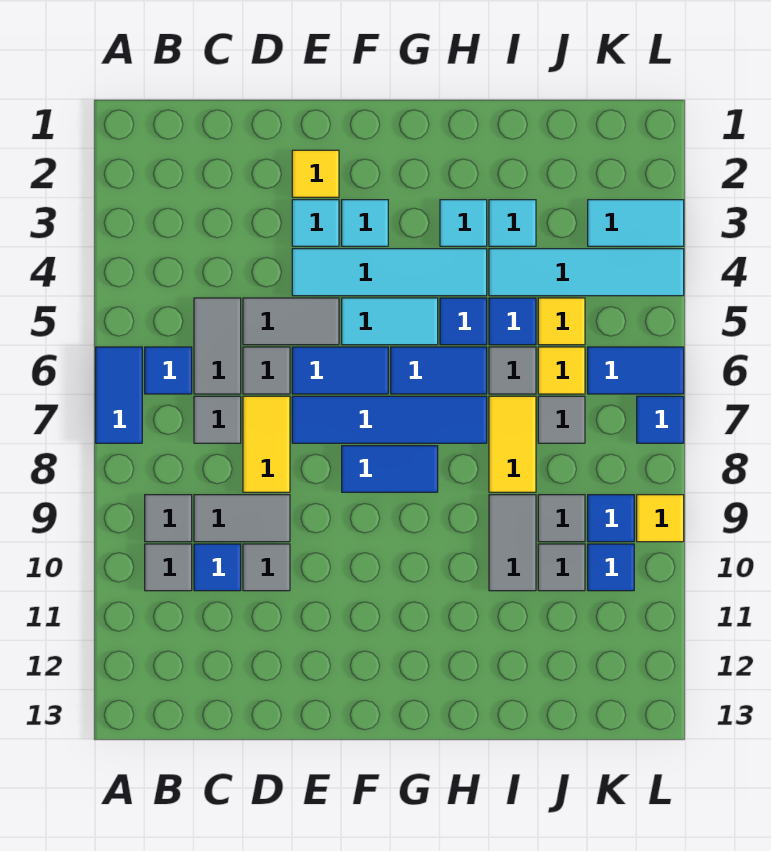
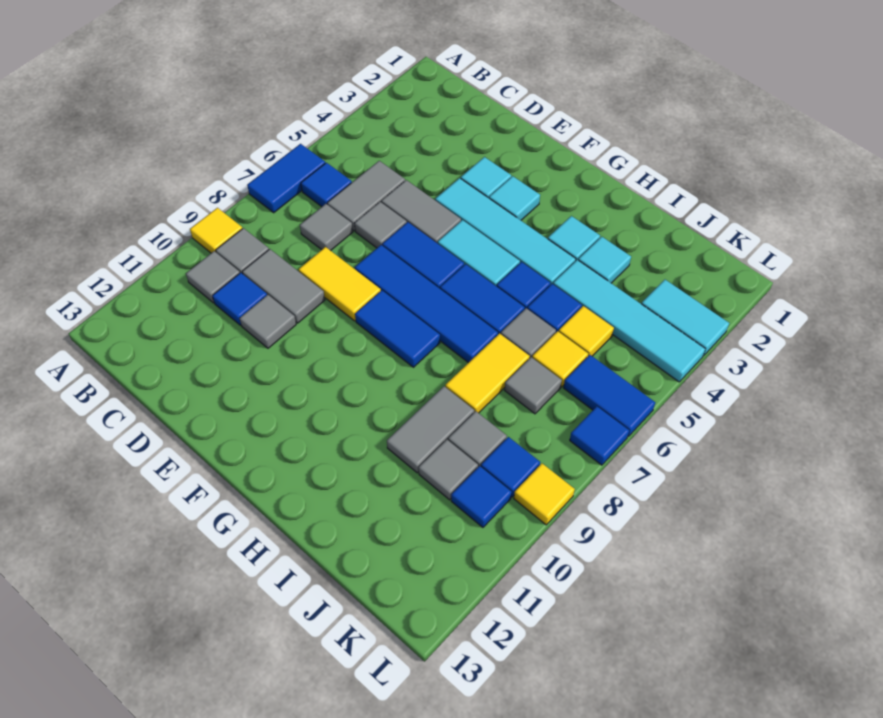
yellow 1x2 tile [243,396,290,492] -> yellow 1x2 tile turned to [299,247,381,321]
yellow 1x1 tile [292,150,339,197] -> yellow 1x1 tile moved to [190,208,242,253]

